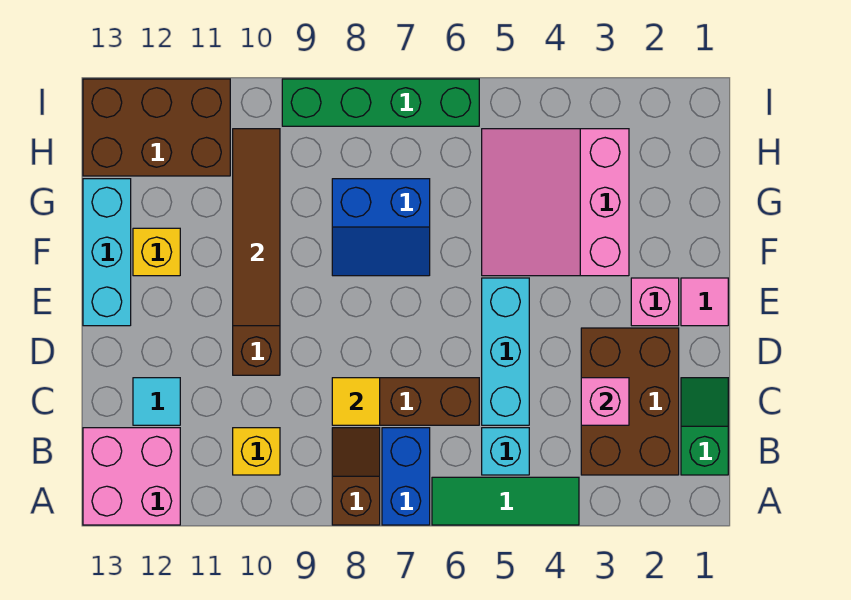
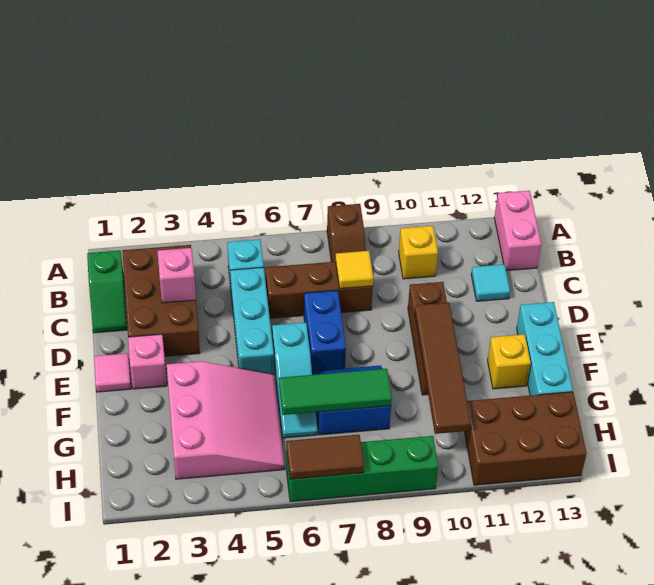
green 1x3 tile [432,477,579,525] -> green 1x3 tile moved to [279,369,392,415]
blue 1x2 brick [382,428,430,525] -> blue 1x2 brick moved to [304,290,346,371]
pink 2x2 brick [83,428,180,525] -> pink 1x2 brick [494,191,541,271]
none -> cyan 1x3 slope [272,322,317,438]
none -> brown 1x2 tile [286,435,364,479]

